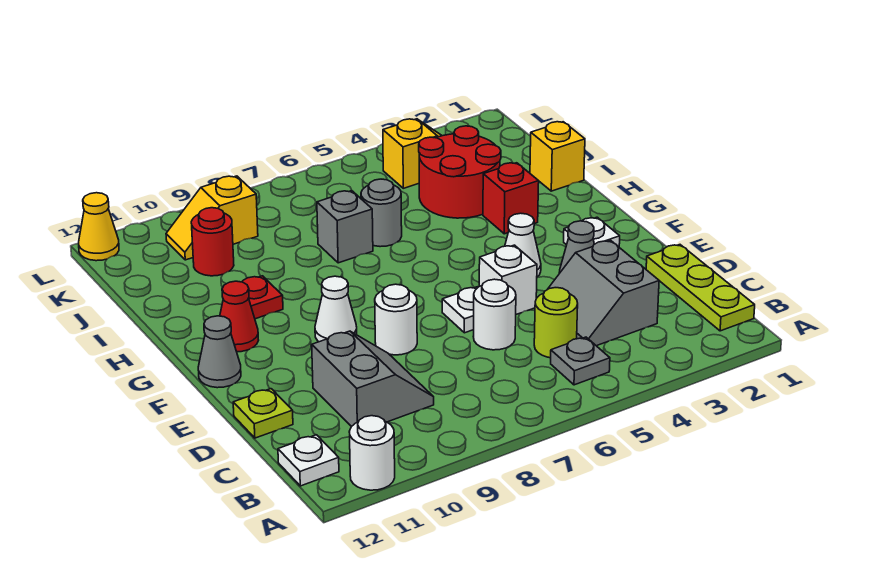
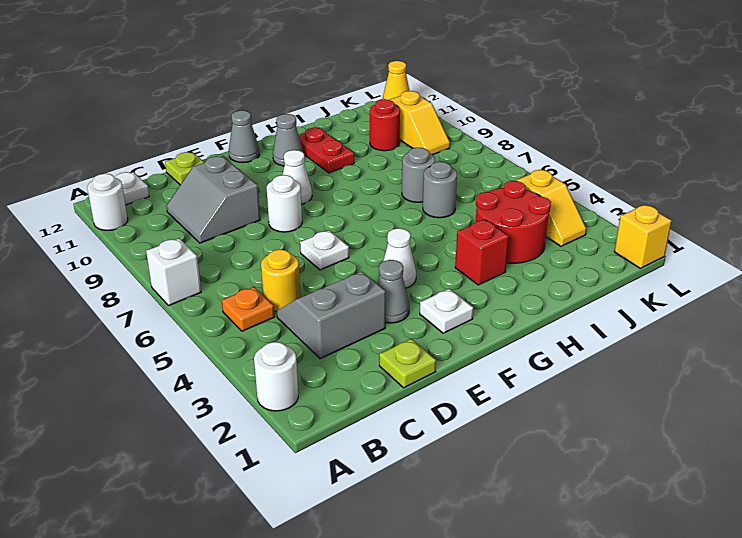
lime 1x3 plate [646,245,755,331] -> lime 1x1 plate [379,339,436,388]
grey 1x1 plate [551,337,610,385] -> orange 1x1 plate [222,287,275,331]
lime 1x1 round brick [534,288,578,358] -> yellow 1x1 round brick [261,250,300,312]
grey 2x2 slope [312,331,434,427] -> grey 2x2 slope turned to [167,156,260,243]
white 1x1 round brick [473,279,516,350] -> white 1x1 round brick moved to [254,342,298,411]
white 1x1 brick [479,245,537,314] -> white 1x1 brick moved to [146,238,201,306]
red 1x1 cone [220,281,259,352] -> grey 1x1 cone [273,114,303,166]
red 1x1 plate [242,276,283,319] -> red 1x2 plate [299,128,354,173]
yellow 1x1 brick [530,122,585,191] -> yellow 1x1 brick moved to [614,205,672,268]
grey 1x1 brick [317,191,373,263] -> grey 1x1 round brick [402,148,435,202]
yellow 1x2 slope [166,176,258,260] -> yellow 1x2 slope turned to [390,91,450,155]

